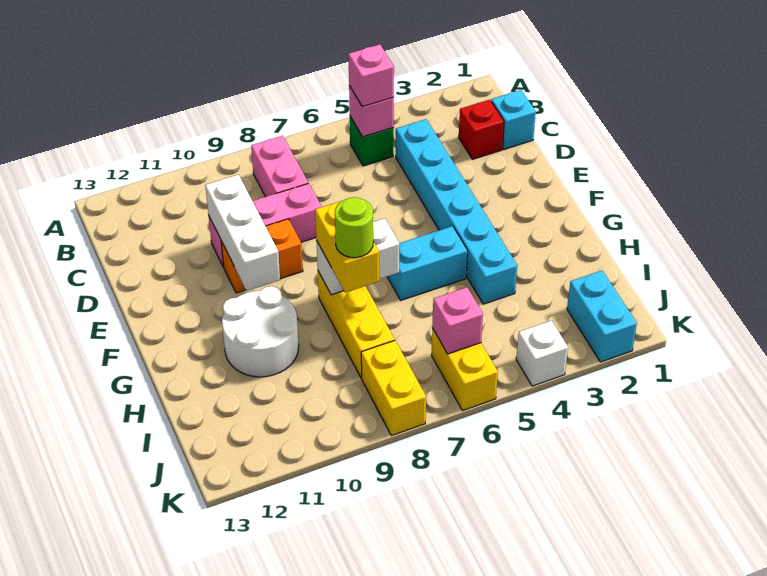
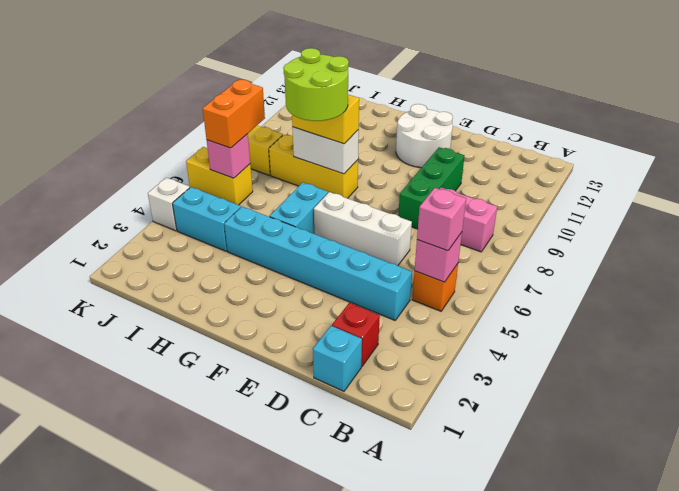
green 1x1 brick [350,117,394,166] -> orange 1x1 brick [412,264,458,311]
pink 1x3 brick [209,183,322,267] -> green 1x3 brick [398,147,465,229]
white 1x3 brick [205,175,280,291] -> white 1x3 brick moved to [314,192,412,266]
orange 1x2 brick [221,219,303,293] -> orange 1x2 brick moved to [203,80,265,148]
white 1x2 brick [316,218,399,295] -> white 1x2 brick turned to [292,127,359,174]
white 2x2 round brick [222,286,299,377] -> white 2x2 round brick moved to [396,104,453,168]
lime 1x1 round brick [335,197,373,258] -> lime 2x2 round brick [283,48,349,121]
cyan 1x2 brick [567,271,637,362] -> cyan 1x2 brick moved to [173,187,241,251]

